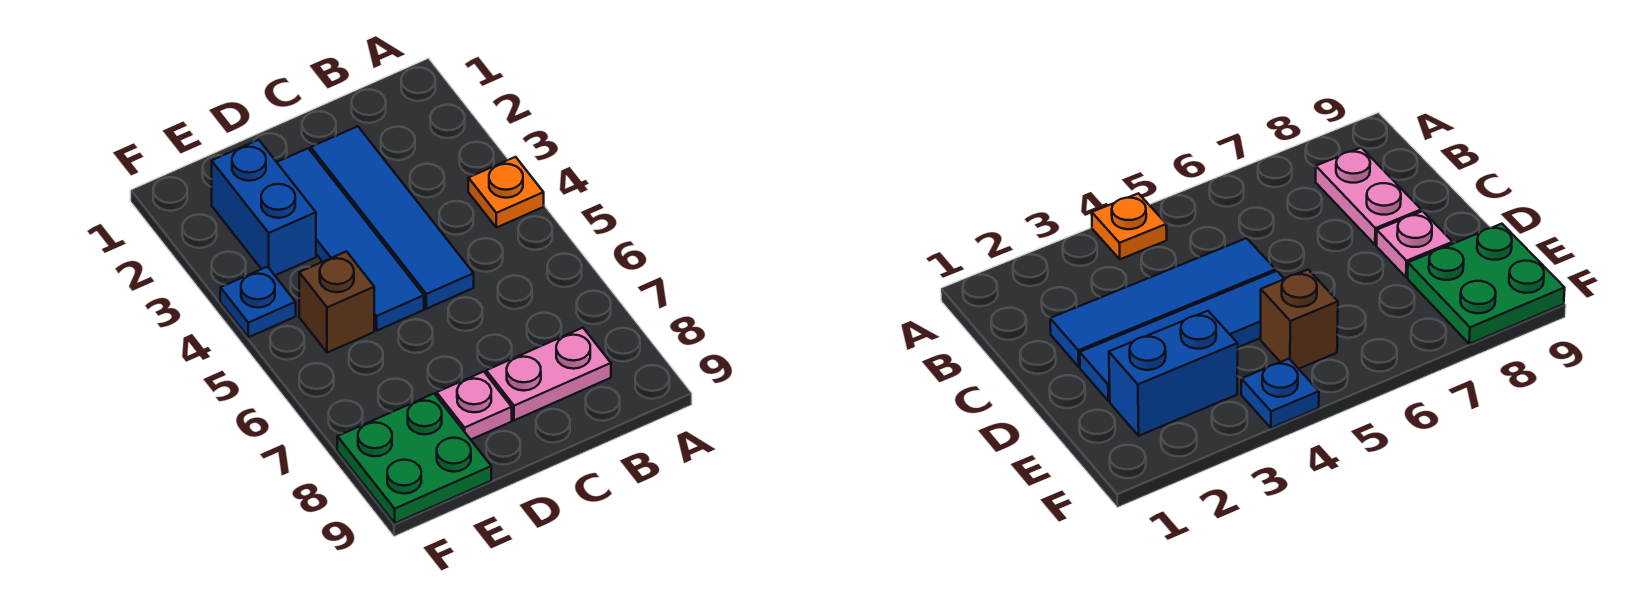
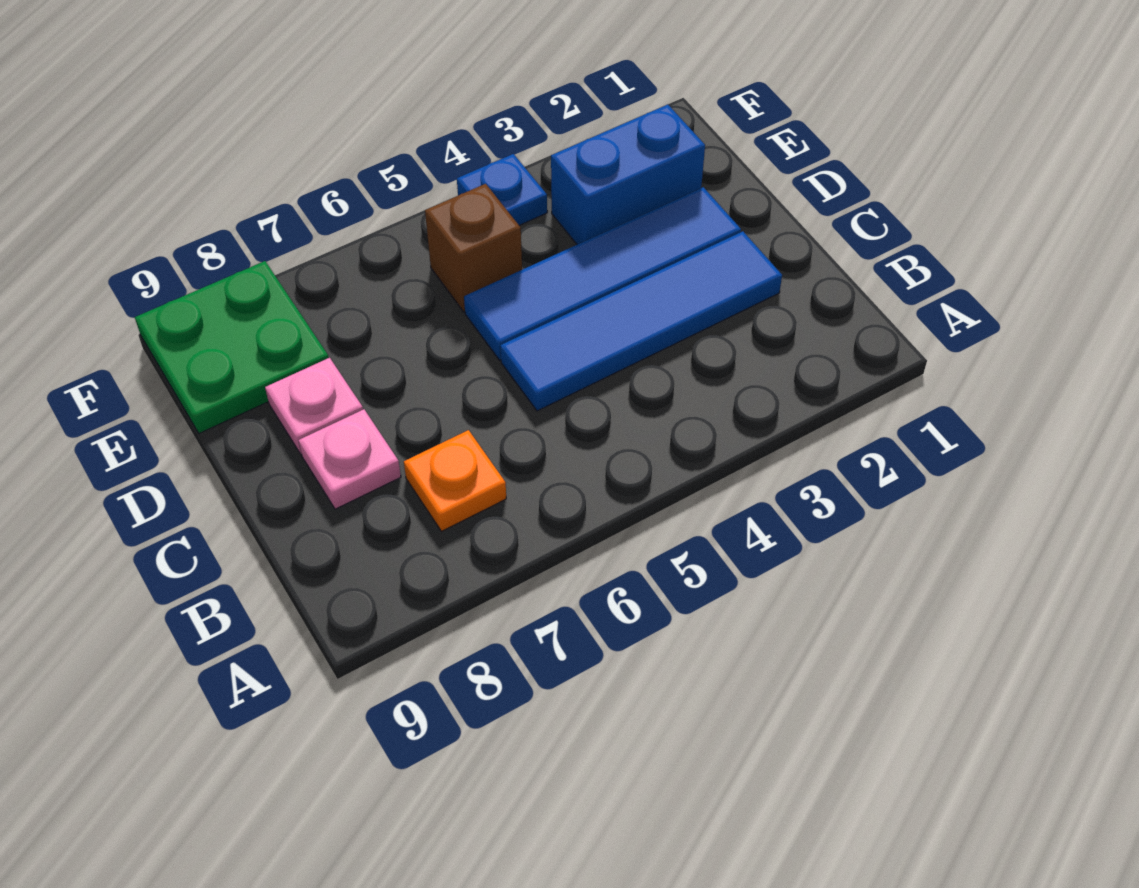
orange 1x1 plate [468,157,544,228] -> orange 1x1 plate moved to [404,430,506,531]
pink 1x2 plate [486,328,611,420] -> pink 1x1 plate [299,409,401,509]

